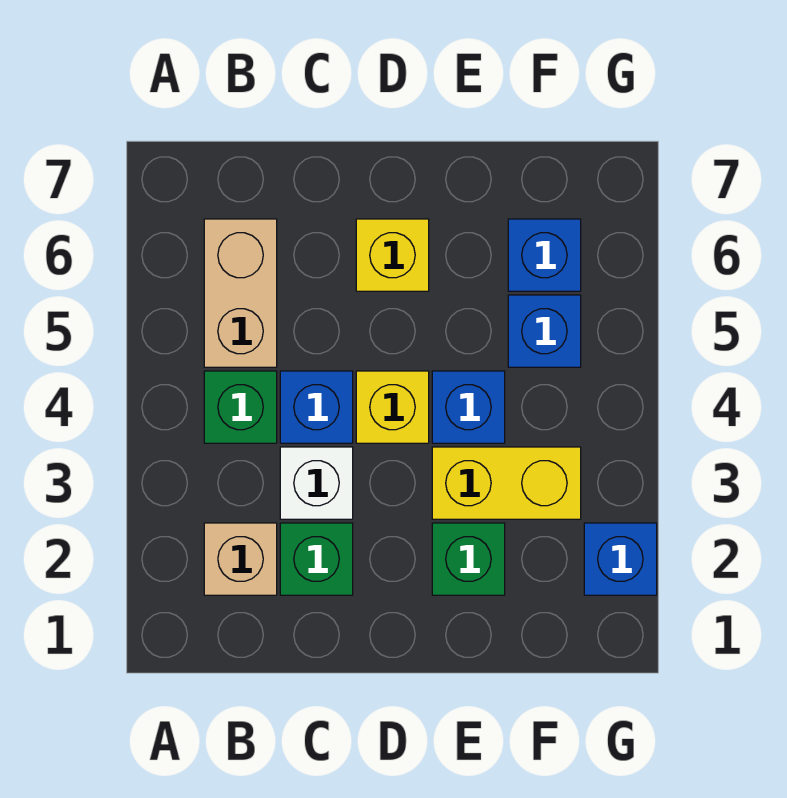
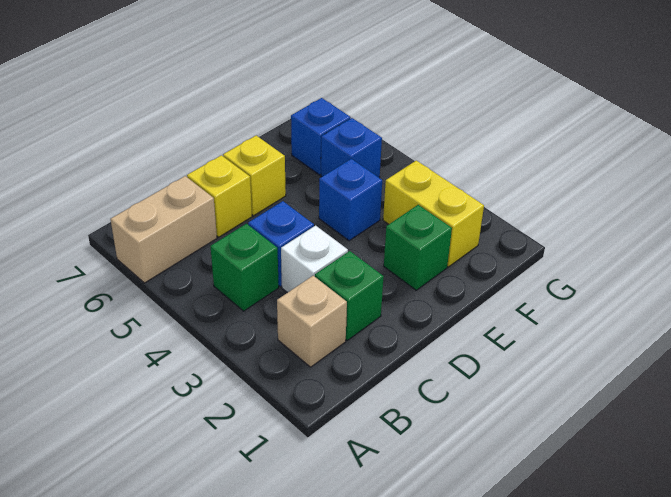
tan 1x2 brick [204,219,277,367] -> tan 1x2 brick turned to [110,176,217,283]
yellow 1x1 brick [356,371,429,443] -> yellow 1x1 brick moved to [187,155,252,237]
yellow 1x2 brick [432,447,581,519] -> yellow 1x2 brick turned to [383,161,484,267]
blue 1x1 brick [584,523,657,595] -> none

